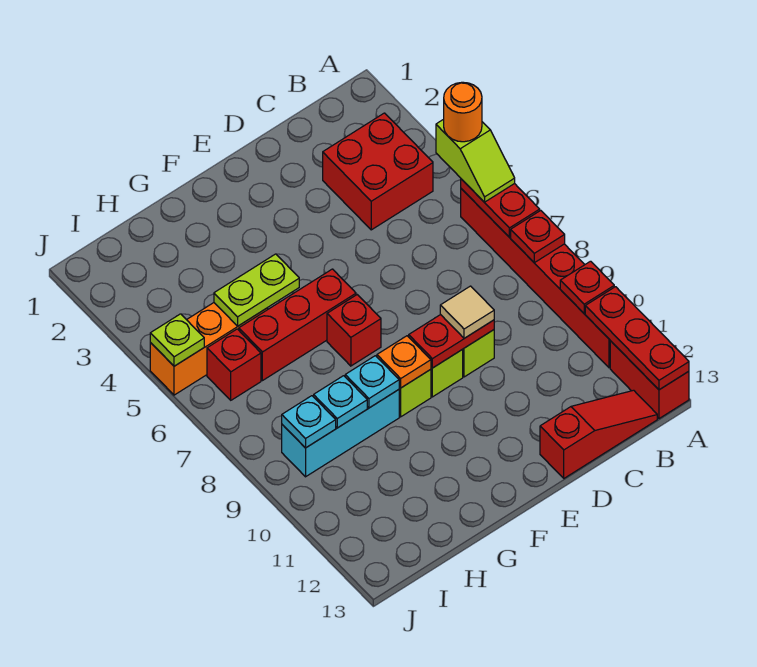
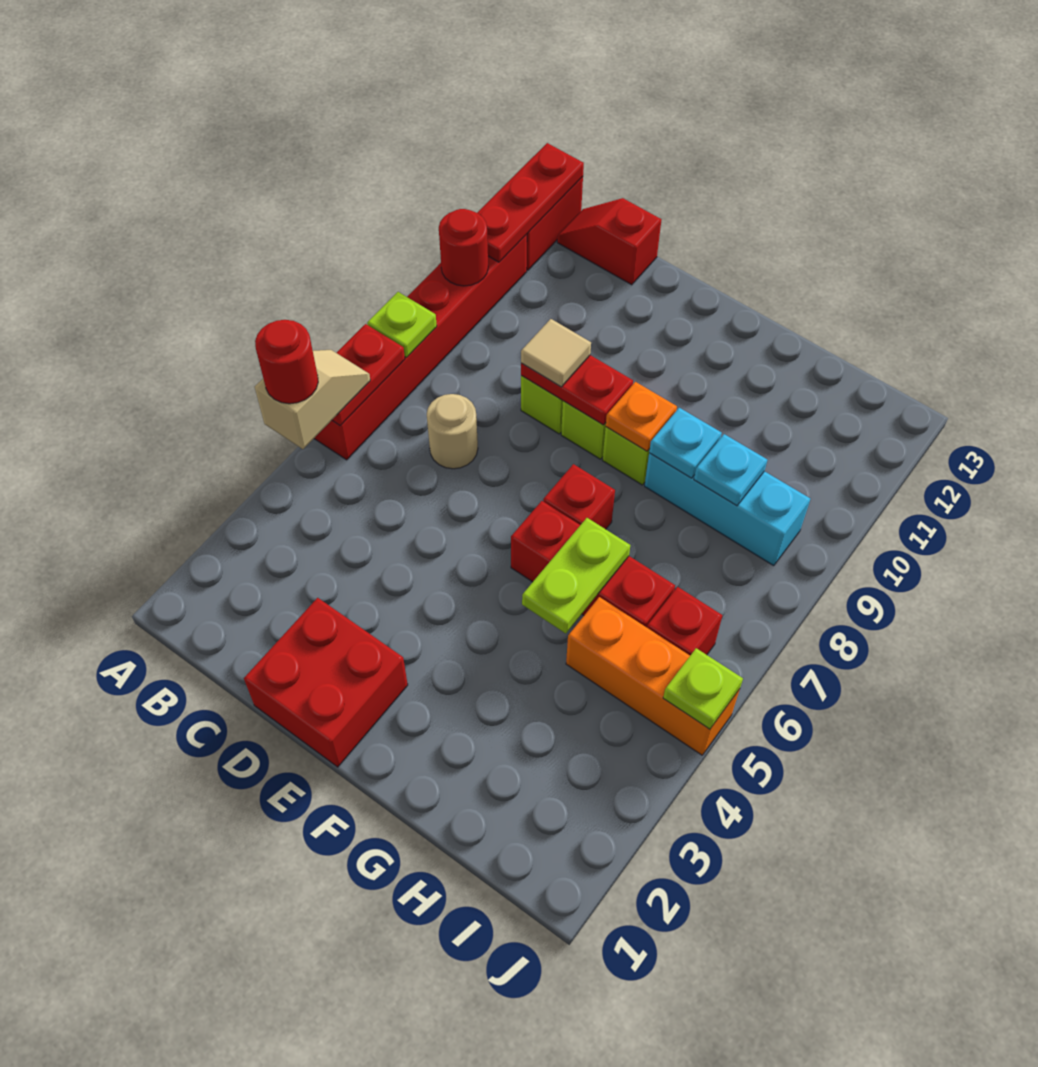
lime 1x2 slope [436,119,515,202] -> tan 1x2 slope [255,350,370,449]
orange 1x1 round brick [444,82,482,142] -> red 1x1 round brick [255,320,318,404]
red 1x1 plate [511,211,565,263] -> lime 1x1 plate [367,292,437,358]
red 1x1 plate [560,261,614,313] -> red 1x1 round brick [439,209,488,286]
red 2x2 brick [323,113,433,230] -> red 2x2 brick moved to [244,598,408,767]
red 1x3 slope [540,390,657,478] -> red 1x2 slope [557,198,661,285]
none -> tan 1x1 round brick [427,394,478,469]
lime 1x2 plate [214,254,299,326] -> lime 1x2 plate turned to [522,518,630,634]
cyan 1x1 plate [282,396,336,448] -> none

